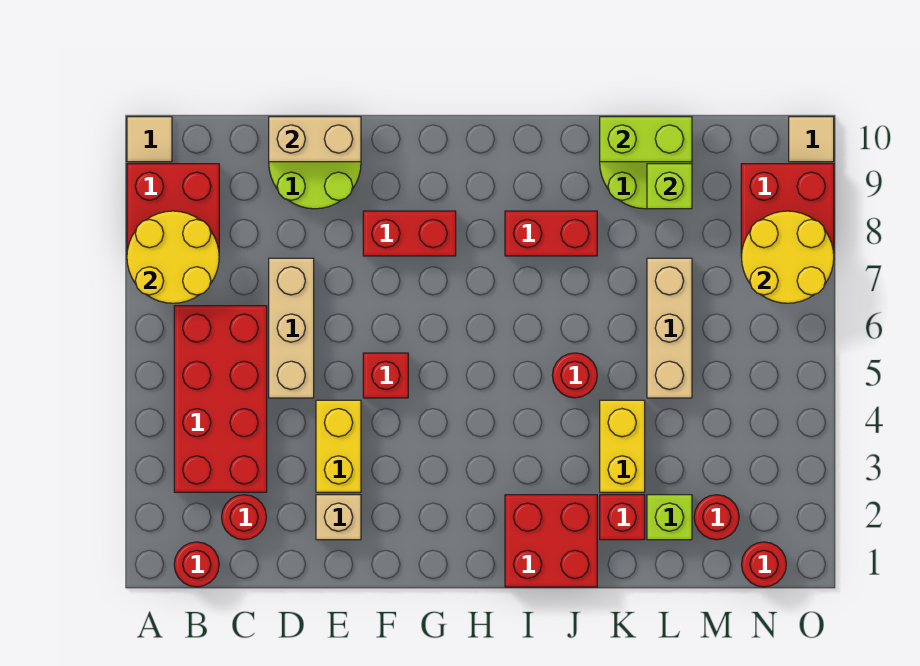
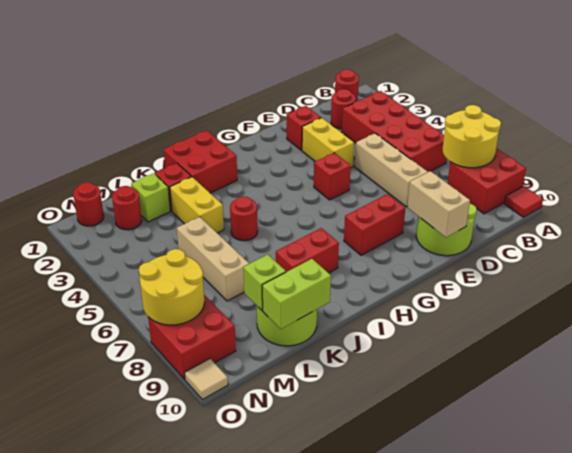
tan 1x1 tile [127,117,172,162] -> red 1x1 tile [504,186,543,217]
tan 1x2 brick [269,117,361,162] -> tan 1x2 brick turned to [407,171,470,237]
tan 1x1 brick [316,495,361,540] -> red 1x1 brick [287,106,321,150]

